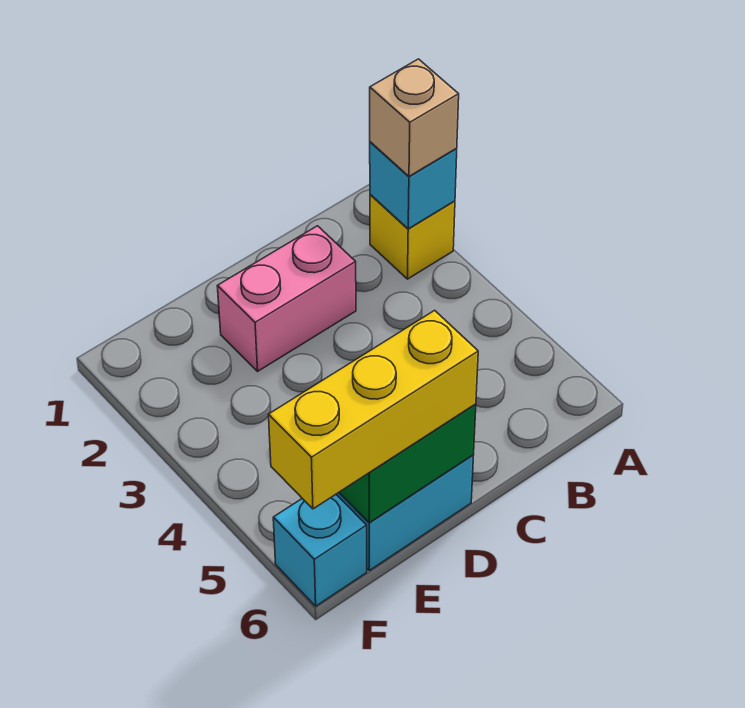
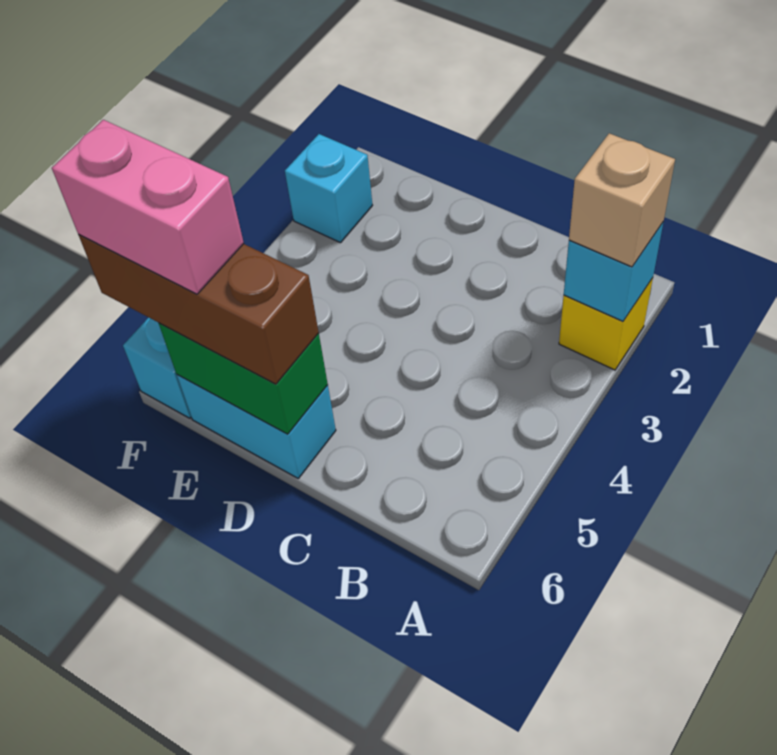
pink 1x2 brick [217,226,356,371] -> pink 1x2 brick moved to [52,120,244,294]
yellow 1x3 brick [268,310,478,509] -> brown 1x3 brick [78,234,319,384]
none -> cyan 1x1 brick [285,134,373,243]

